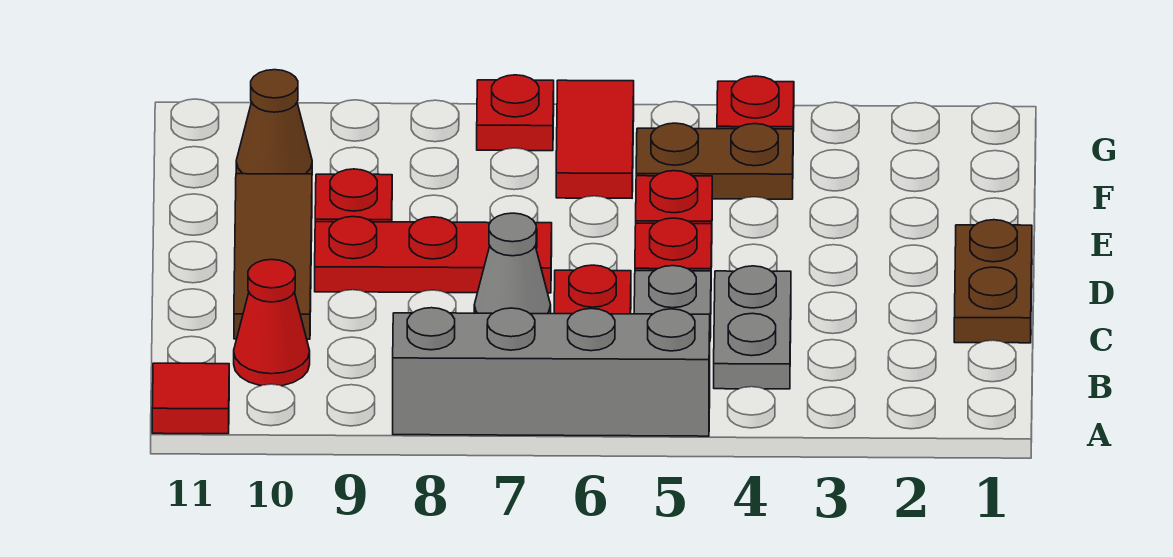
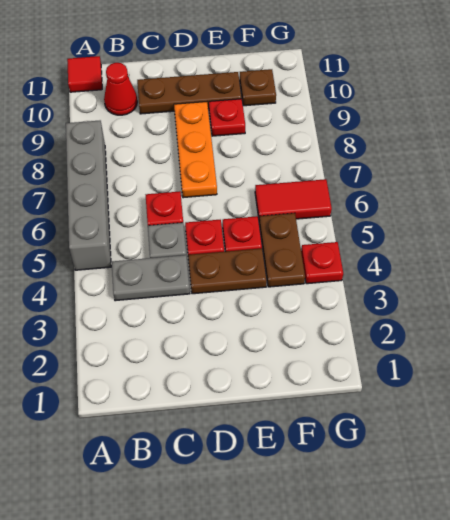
brown 1x2 plate [954,220,1032,343] -> brown 1x2 plate moved to [188,249,267,294]
grey 1x1 cone [474,213,551,314] -> none
brown 1x3 tile [234,174,312,339] -> brown 1x3 plate [137,72,242,114]
red 1x3 plate [315,217,552,293] -> orange 1x3 plate [174,102,217,198]
brown 1x1 cone [236,70,312,174] -> brown 1x1 plate [240,69,276,106]
red 1x1 plate [477,75,554,151] -> none

